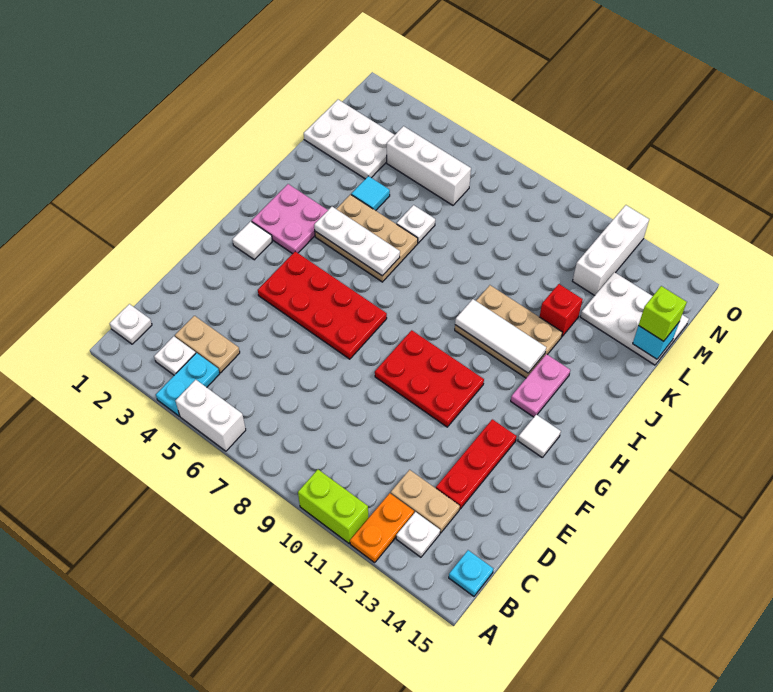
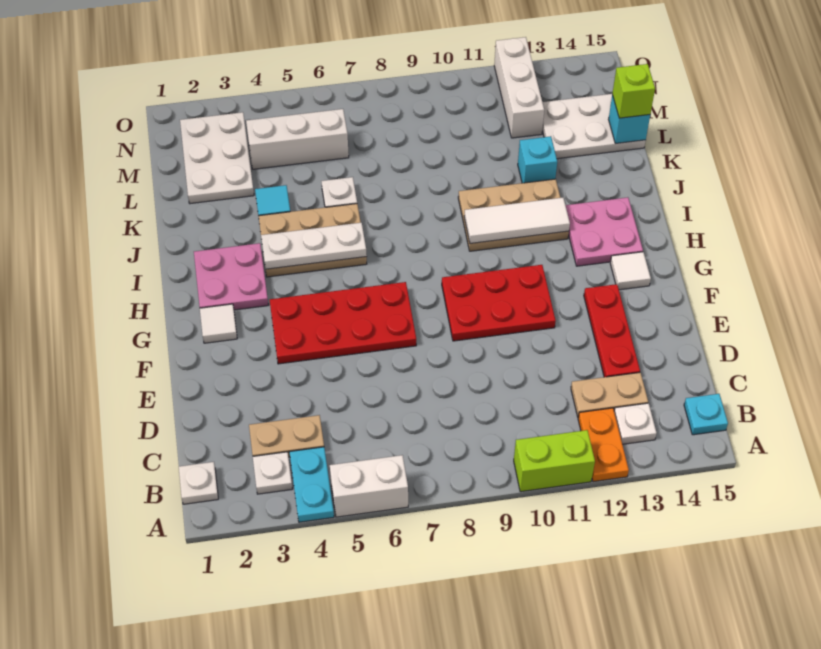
pink 1x2 plate [511,354,570,417] -> pink 2x2 plate [566,197,643,266]
red 1x1 brick [540,284,583,336] -> cyan 1x1 brick [518,136,557,183]
white 2x3 plate [304,100,394,179] -> white 2x3 plate turned to [180,112,254,204]

